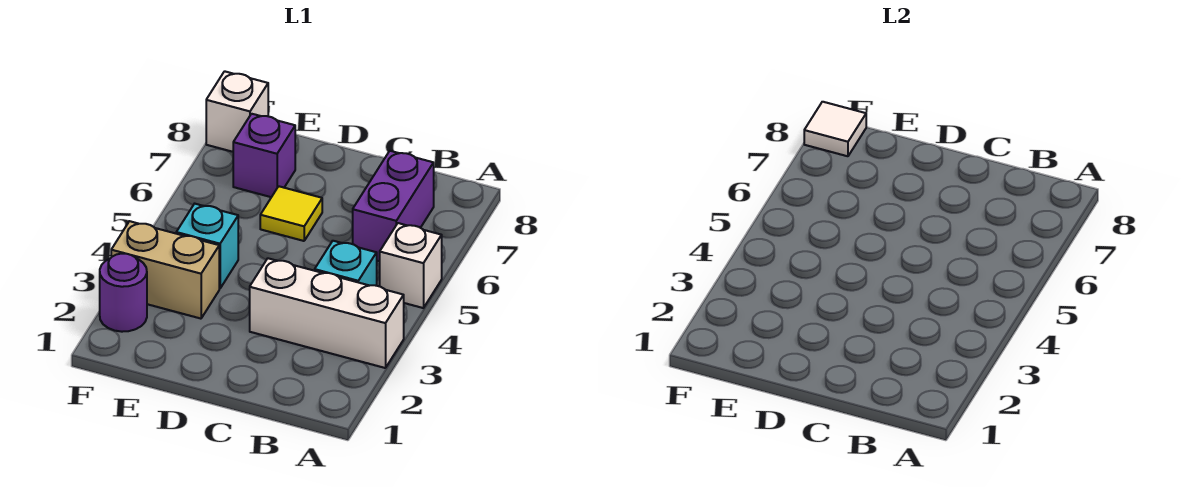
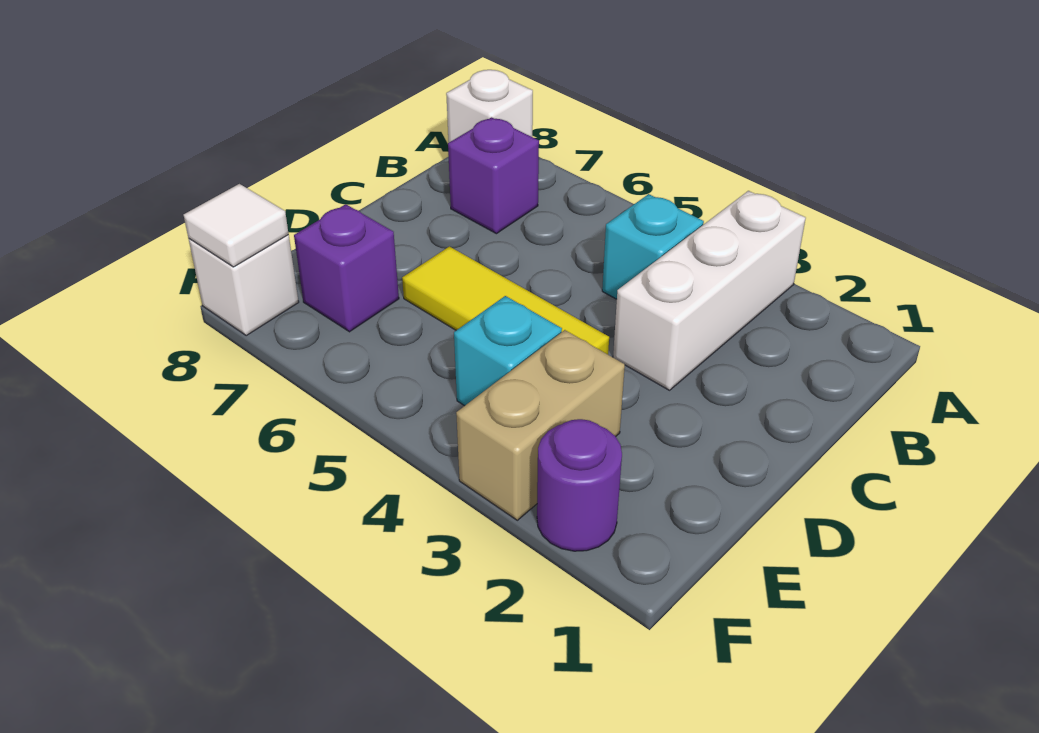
white 1x1 brick [380,223,442,308] -> white 1x1 brick moved to [446,70,533,142]
purple 1x2 brick [353,151,434,261] -> purple 1x1 brick [448,117,539,234]
yellow 1x1 tile [260,186,322,241] -> yellow 1x3 tile [402,246,609,354]

